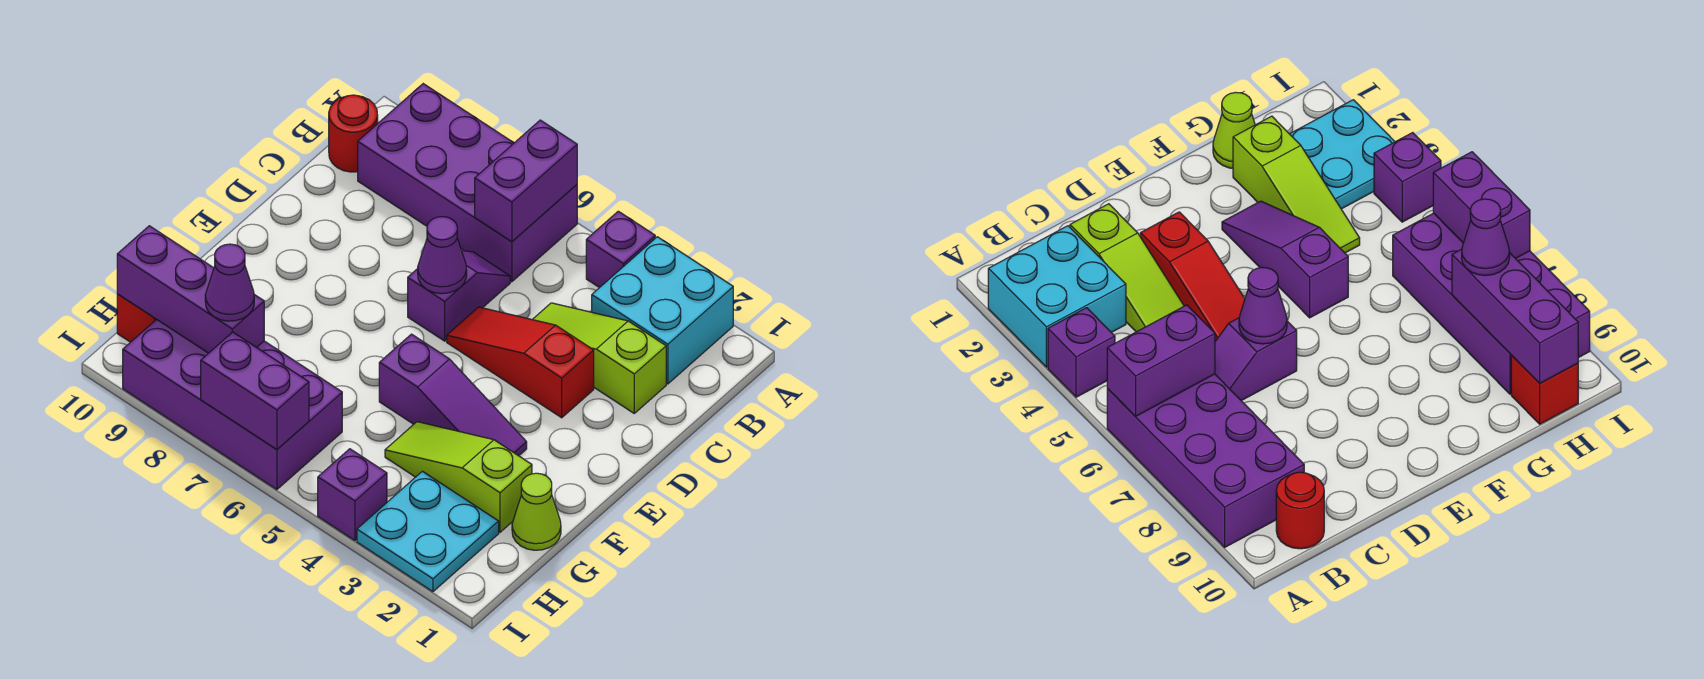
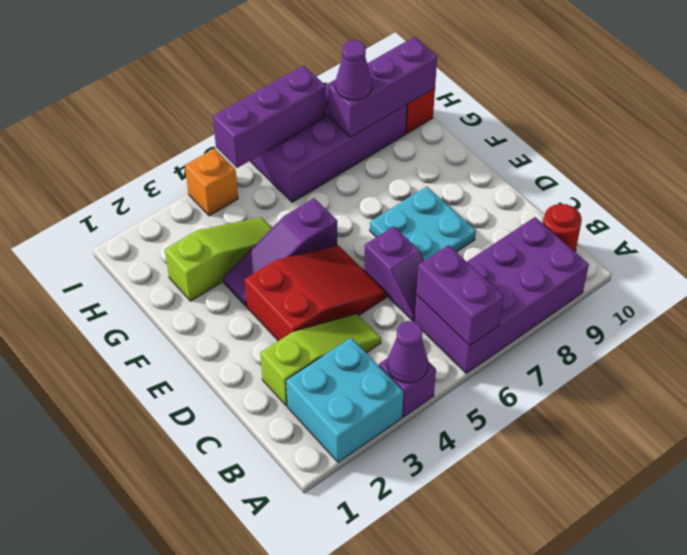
red 1x3 slope [447,307,594,418] -> red 2x3 slope [245,245,387,341]
purple 1x1 cone [418,217,467,294] -> purple 1x1 cone moved to [387,321,428,383]
lime 1x1 cone [512,473,561,550] -> none
cyan 2x2 plate [357,471,499,592] -> cyan 2x2 plate moved to [370,187,476,260]
purple 1x1 brick [318,449,387,541] -> orange 1x1 brick [185,148,238,216]
purple 1x2 brick [201,332,309,449] -> purple 1x3 brick [213,65,326,168]

